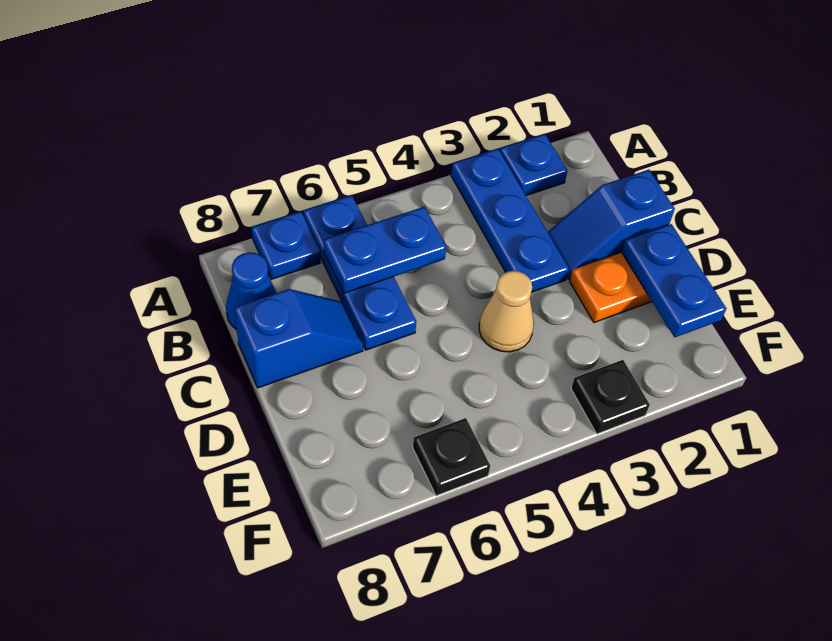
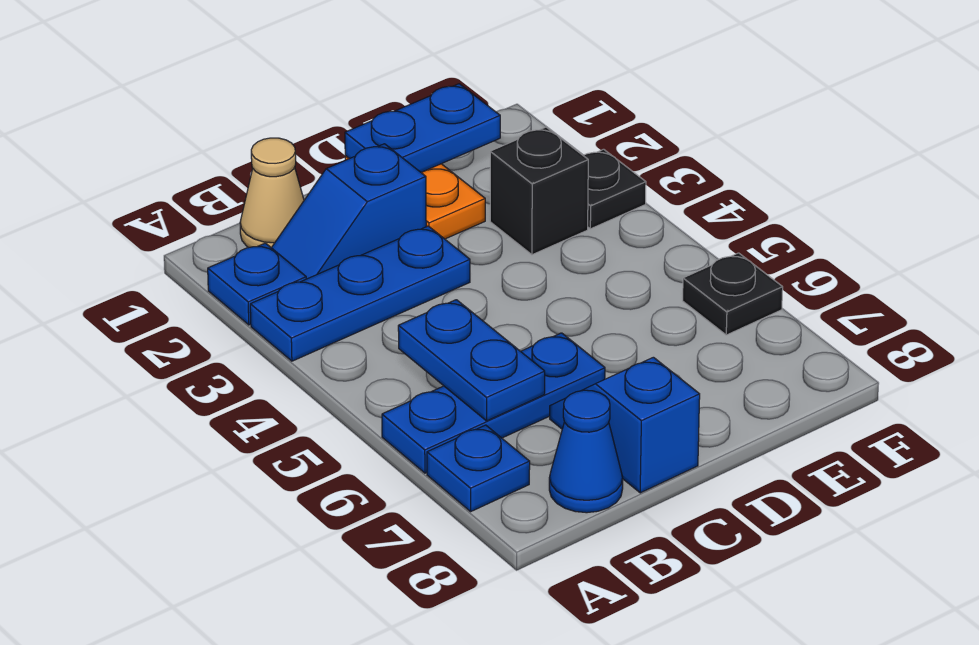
blue 1x2 slope [548,170,675,279] -> blue 1x2 slope turned to [272,144,426,279]
tan 1x1 cone [479,271,534,352] -> tan 1x1 cone moved to [240,138,304,248]
none -> black 1x1 brick [490,127,588,255]

